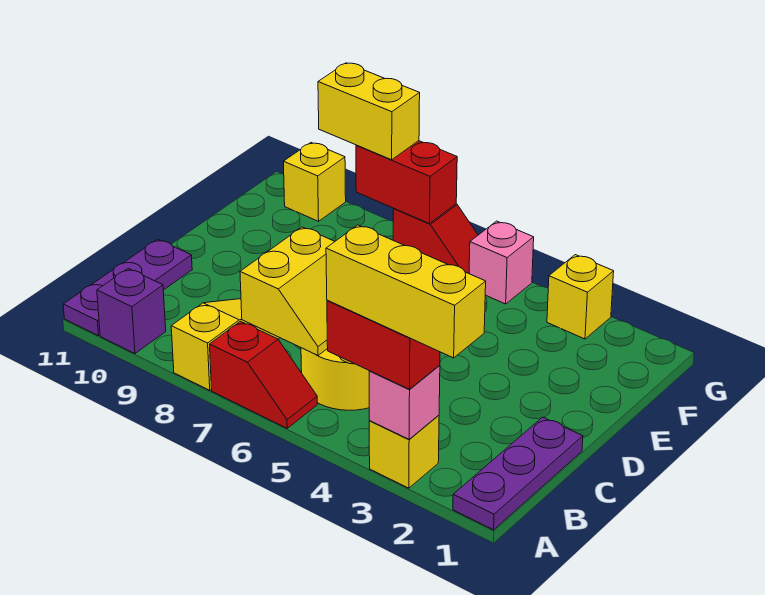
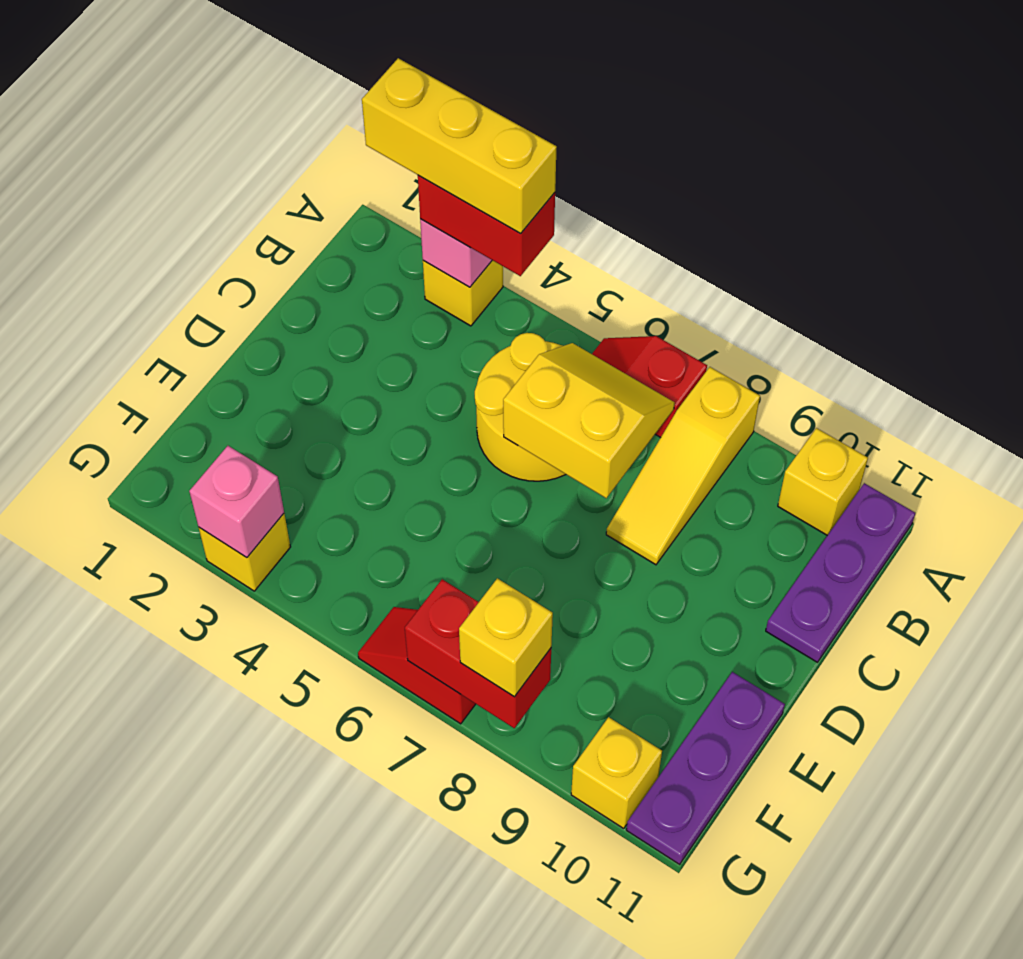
purple 1x3 plate [453,417,583,530] -> purple 1x3 plate moved to [626,672,785,864]
purple 1x1 brick [97,269,166,354] -> yellow 1x1 brick [778,428,868,535]
yellow 2x2 slope [240,227,335,356] -> yellow 2x2 slope turned to [503,343,674,498]
pink 1x1 brick [469,221,534,304] -> pink 1x1 brick moved to [189,446,284,558]
yellow 1x2 brick [318,63,420,160] -> yellow 1x1 brick [459,578,553,697]

